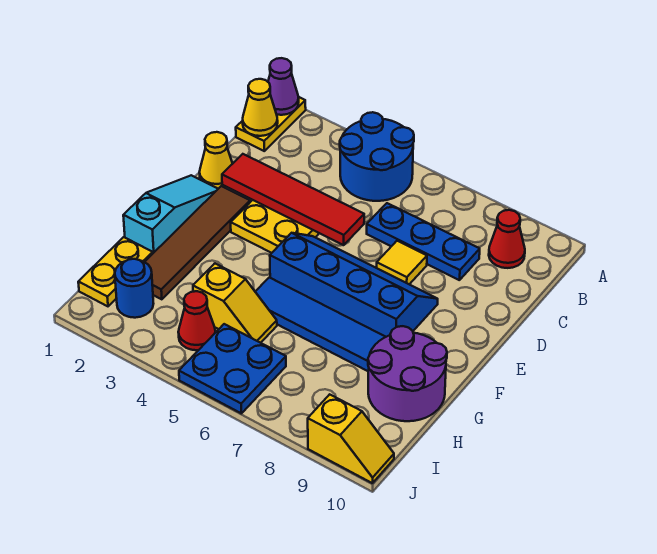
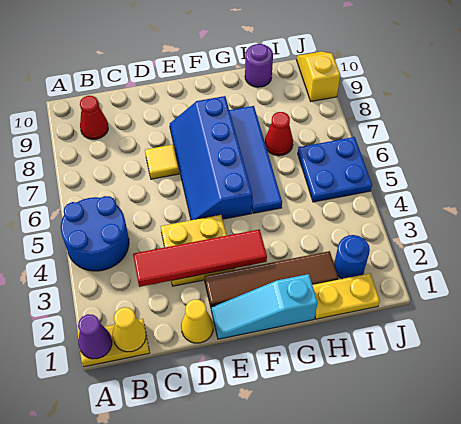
blue 1x3 plate [367,203,480,280] -> none
red 1x4 tile [222,154,364,245] -> red 1x4 tile turned to [133,229,267,287]
purple 2x2 round brick [368,326,447,421] -> purple 1x1 round brick [245,44,273,87]
yellow 1x2 slope [193,264,277,343] -> none
red 1x1 cone [178,291,215,350] -> red 1x1 cone moved to [265,112,293,156]

